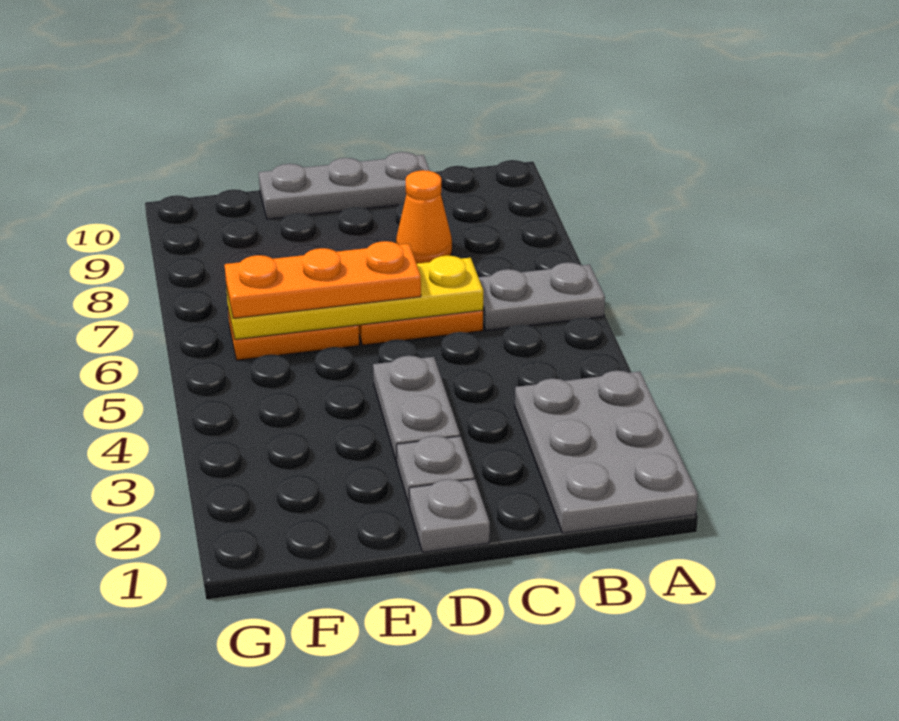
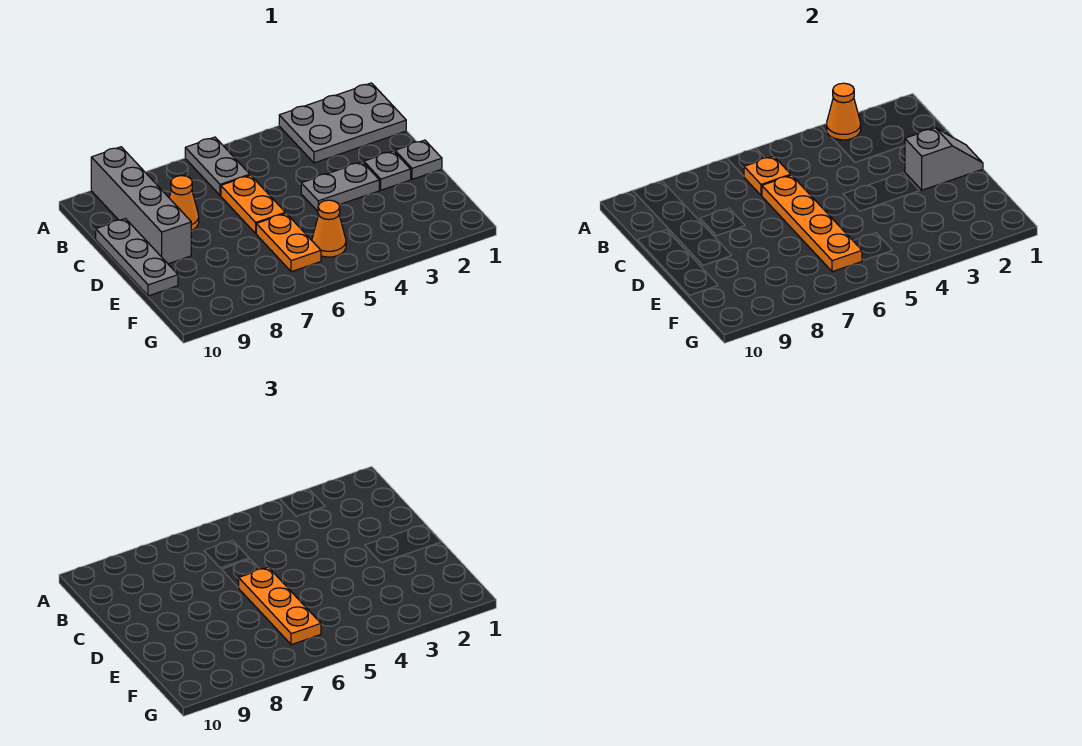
none -> orange 1x1 cone [827,83,861,140]
none -> grey 1x4 brick [91,147,191,264]
none -> orange 1x1 plate [744,156,791,195]
yellow 1x4 plate [226,255,483,339] -> orange 1x4 plate [762,175,862,272]
none -> grey 1x2 slope [905,128,983,190]
none -> orange 1x1 cone [312,200,346,257]

